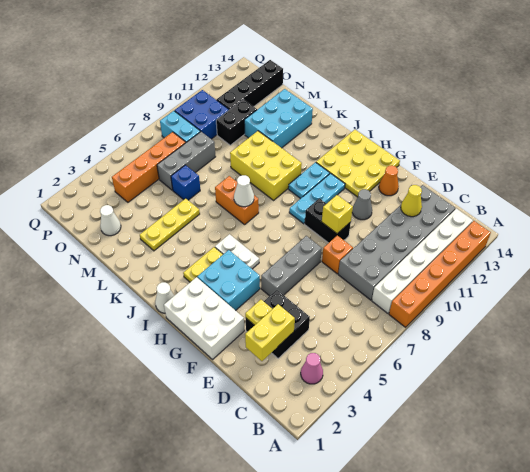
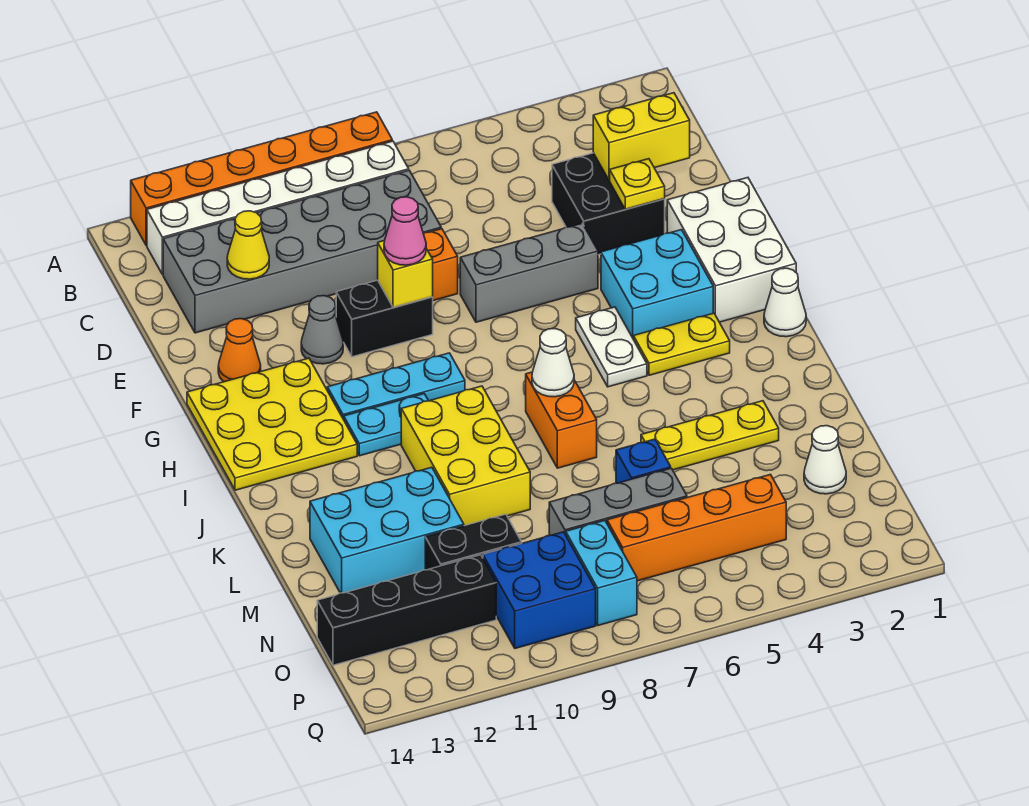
pink 1x1 cone [301,353,323,384] -> pink 1x1 cone moved to [384,197,426,265]
black 1x2 brick [305,198,351,243] -> black 1x2 brick turned to [336,280,433,357]

